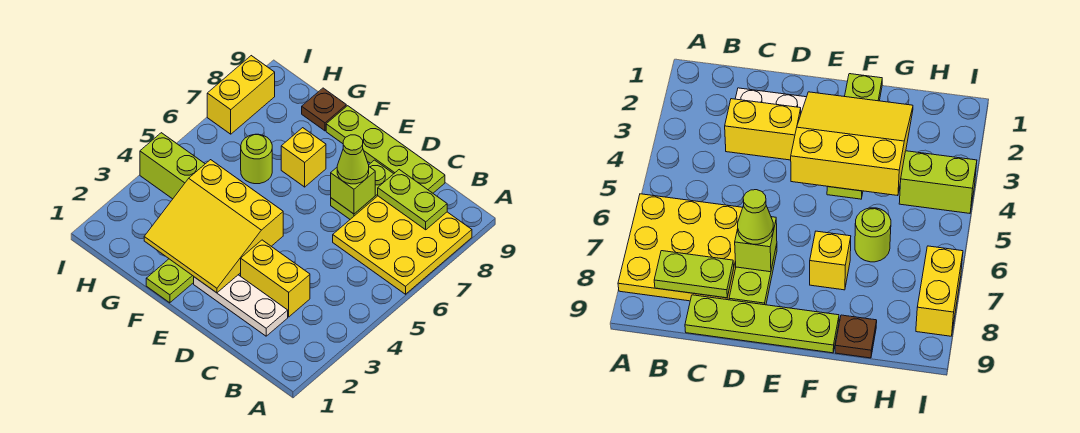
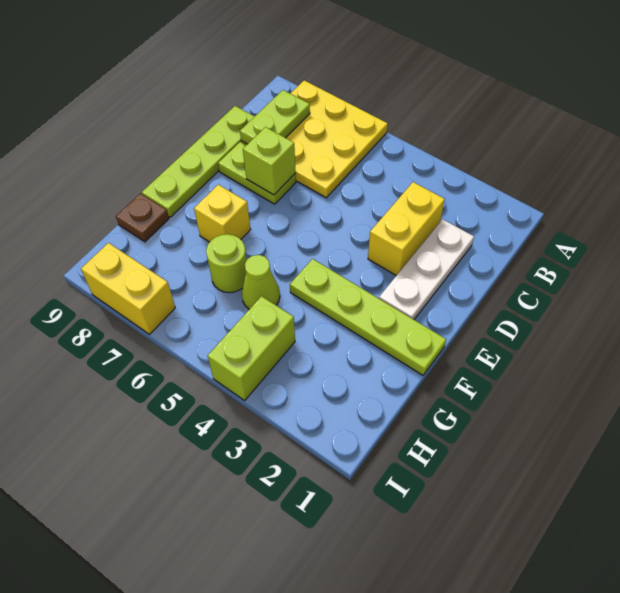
lime 1x1 cone [337,135,369,184] -> lime 1x1 cone moved to [242,255,280,309]
yellow 3x3 slope [144,160,283,293] -> none

